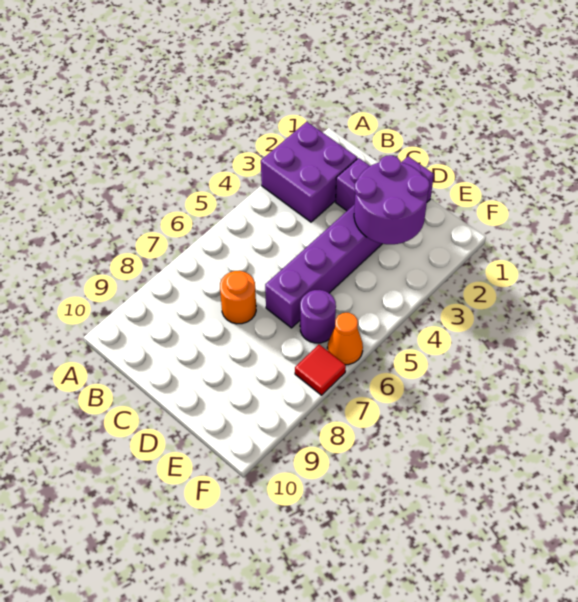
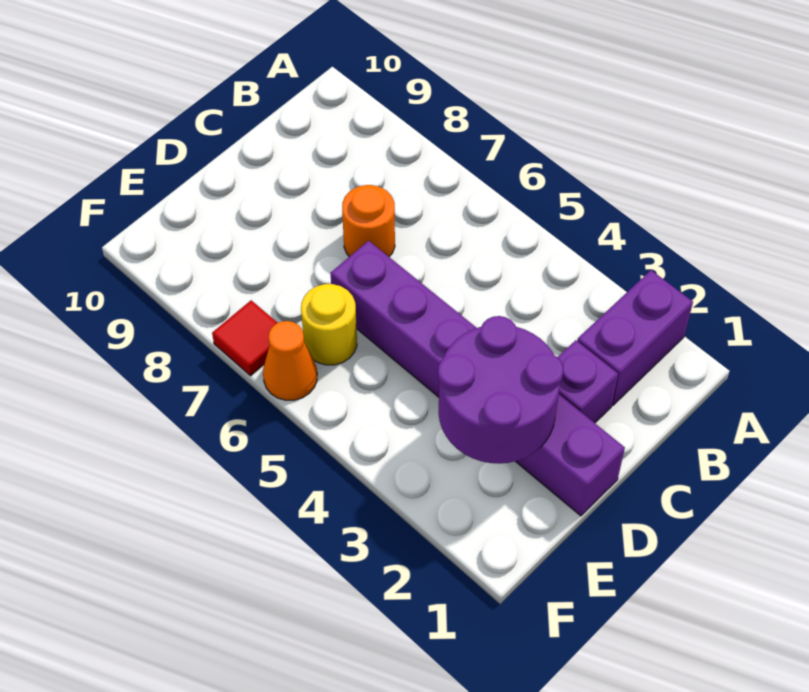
purple 2x2 brick [261,122,357,222] -> purple 1x2 brick [577,270,693,405]
purple 1x1 round brick [300,290,336,343] -> yellow 1x1 round brick [301,284,357,365]

